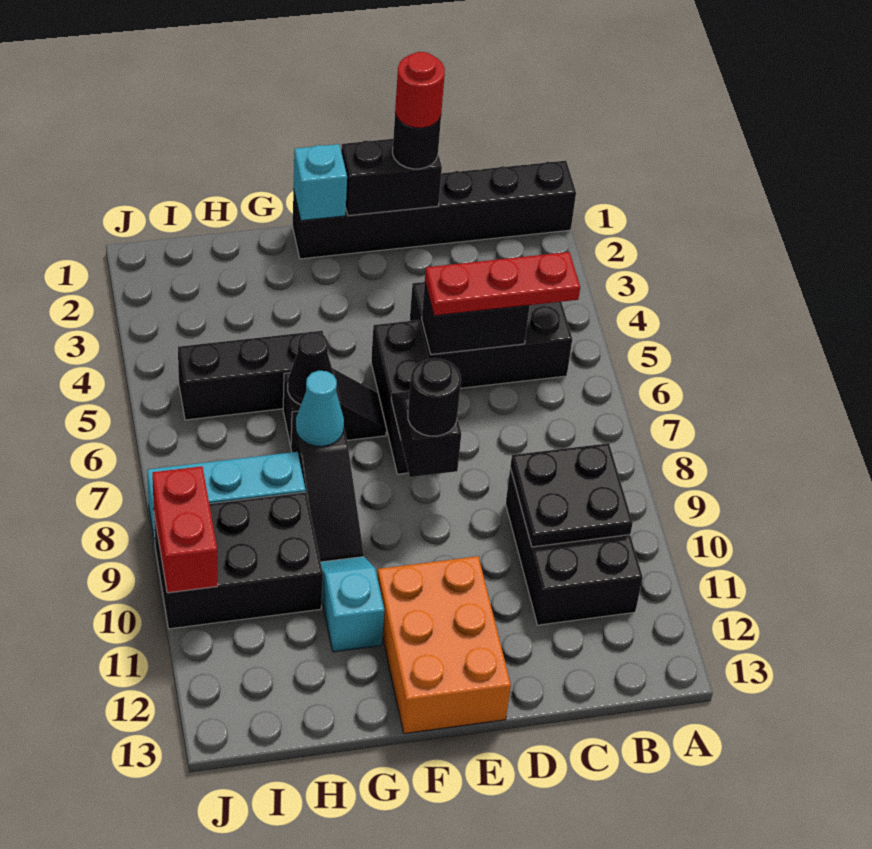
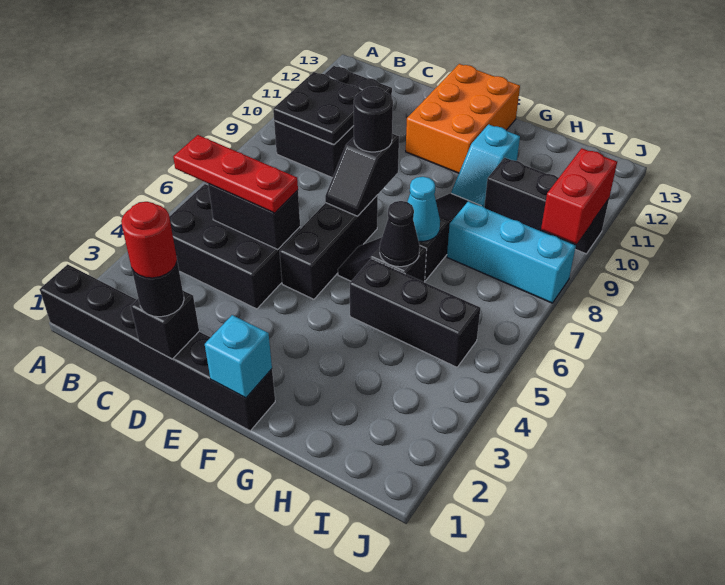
black 1x2 brick [341,139,442,216] -> black 1x1 brick [131,291,199,359]
black 2x3 brick [154,492,323,629] -> black 1x3 brick [484,158,609,254]

